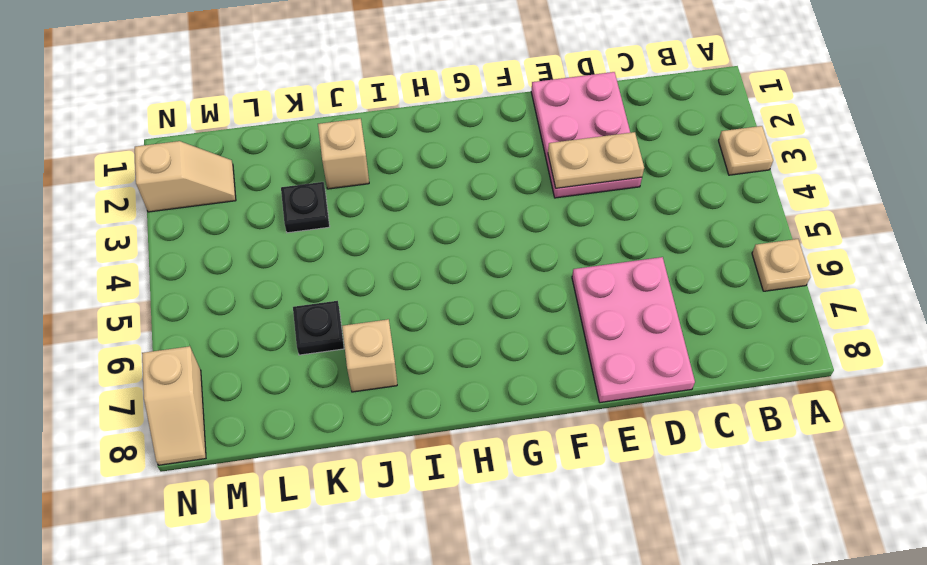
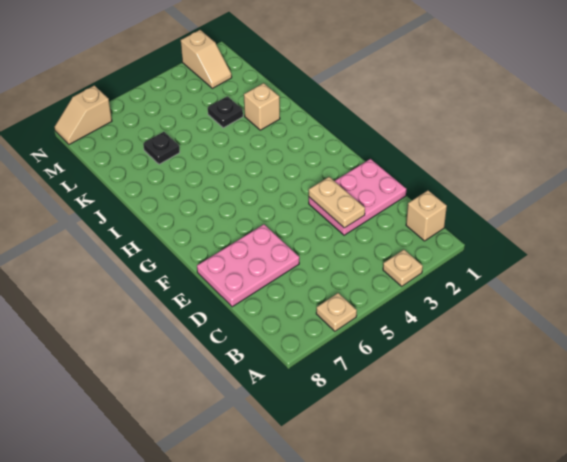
tan 1x1 brick [342,319,397,392] -> tan 1x1 brick moved to [406,191,447,241]

